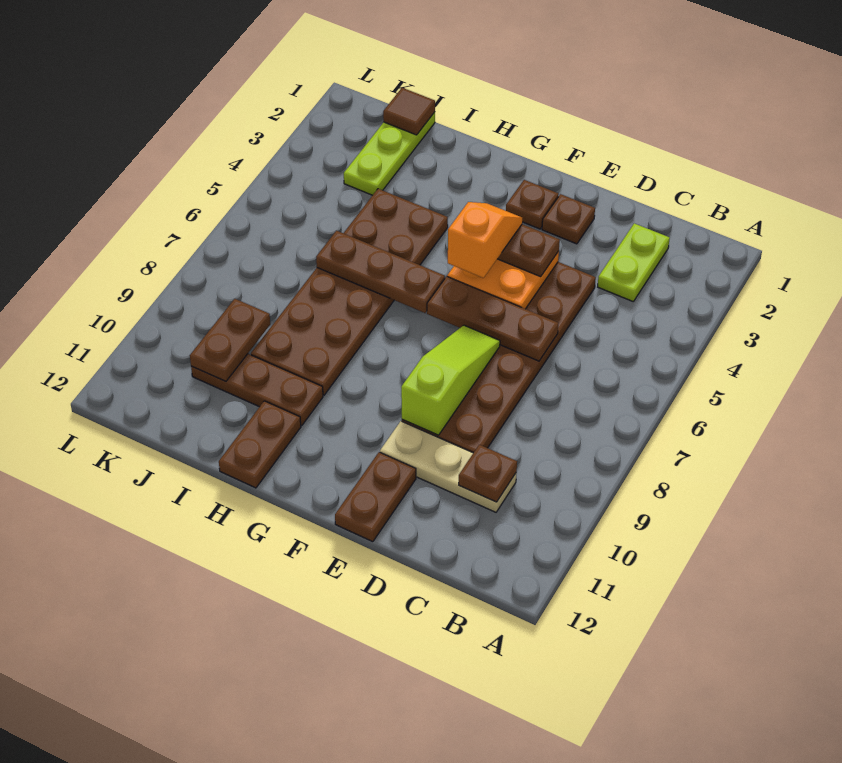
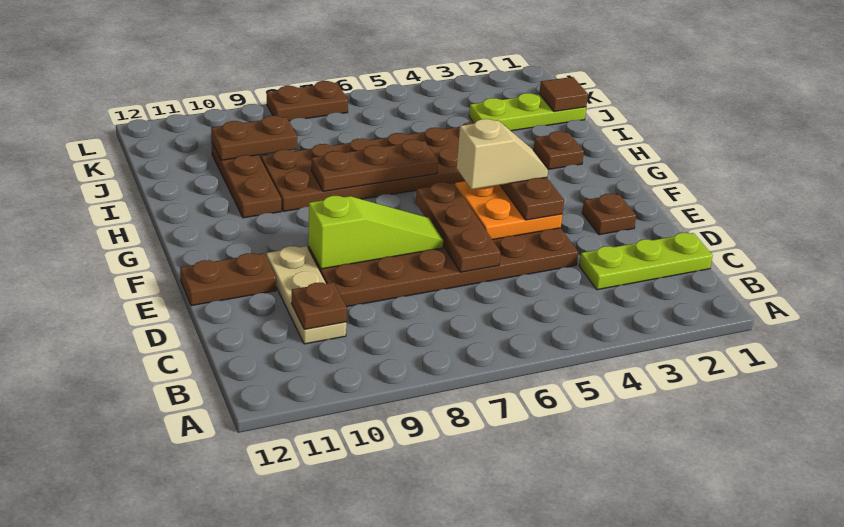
lime 1x2 plate [598,223,670,301] -> lime 1x3 plate [579,233,713,290]
brown 1x1 plate [506,180,558,229] -> brown 1x1 plate moved to [534,131,584,169]
orange 1x2 slope [448,202,522,278] -> tan 1x2 slope [457,119,548,189]
brown 1x3 plate [316,231,445,313] -> brown 1x3 plate turned to [311,140,438,191]
brown 1x2 plate [219,401,301,488] -> brown 1x2 plate moved to [267,81,348,121]

